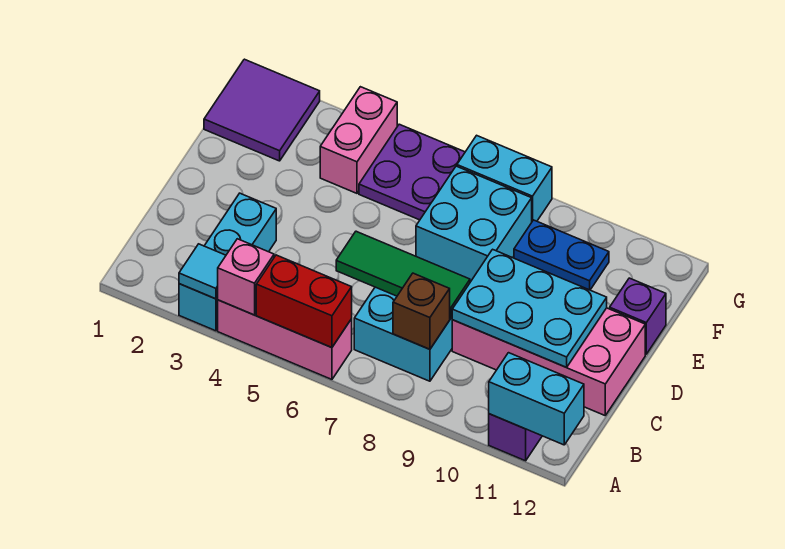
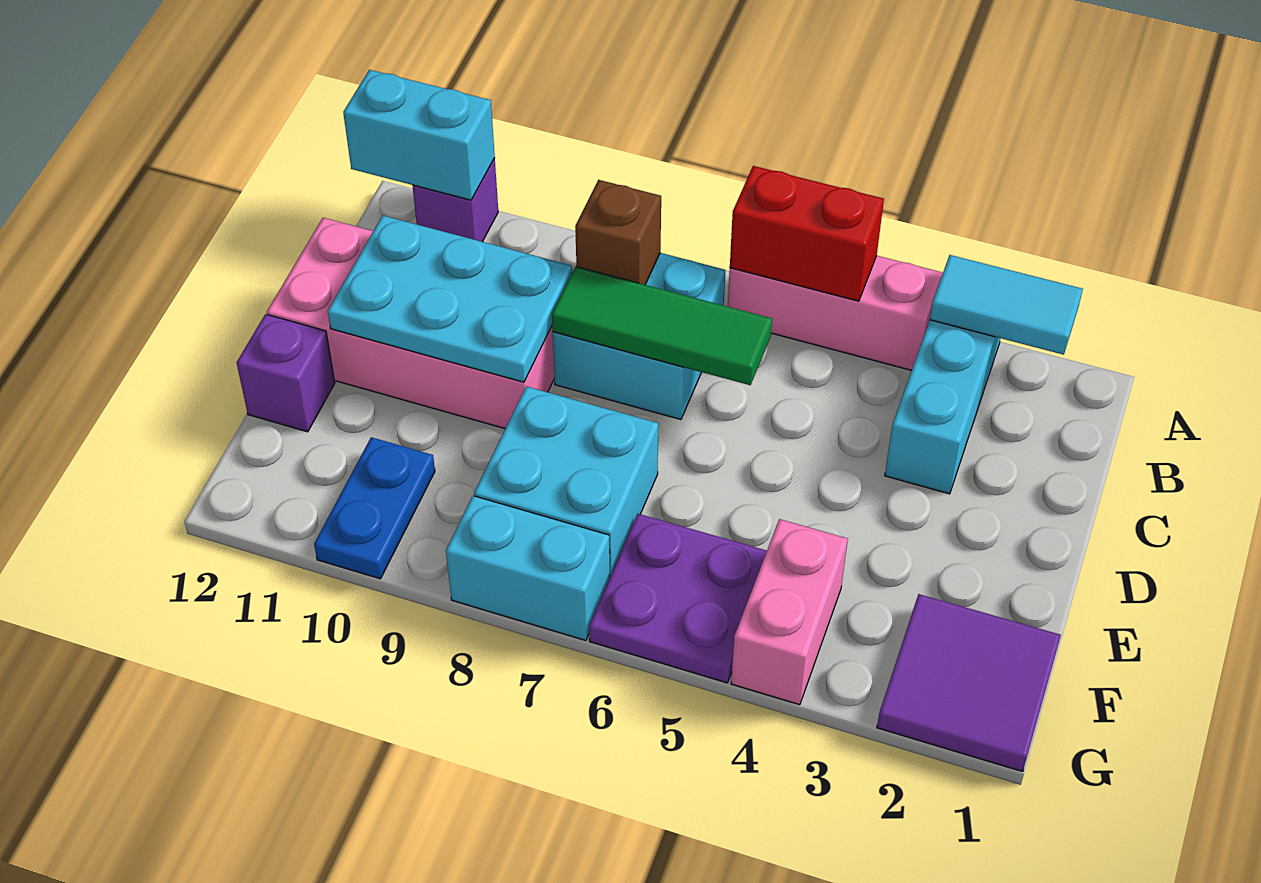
cyan 1x1 tile [179,244,226,299] -> cyan 1x2 tile [930,255,1083,355]
pink 1x1 brick [218,239,274,315] -> none
blue 1x2 plate [514,220,609,290] -> blue 1x2 plate turned to [314,437,435,579]

